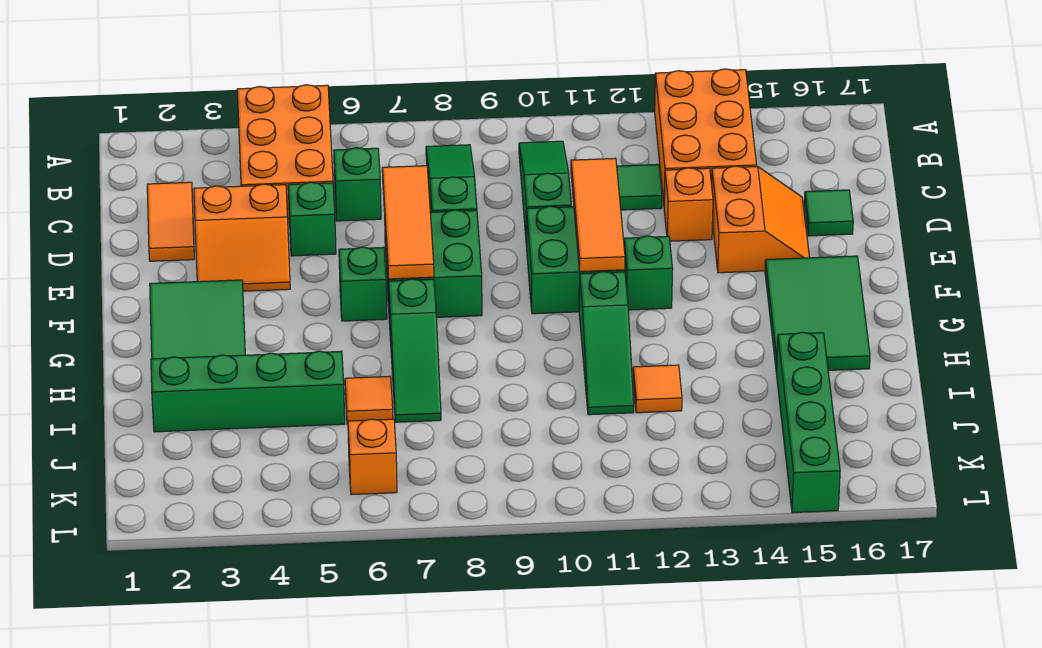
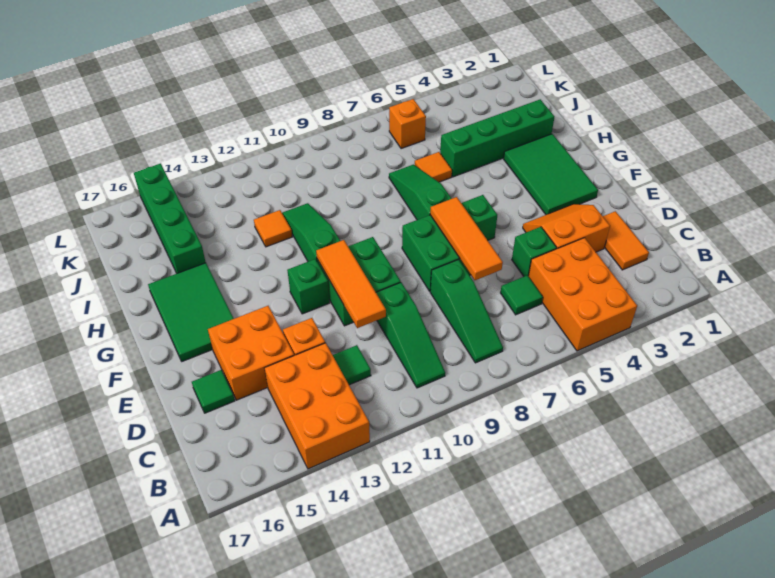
green 1x1 brick [334,148,381,221] -> green 1x1 tile [501,275,543,315]
orange 2x2 slope [712,166,810,273] -> orange 2x2 brick [208,306,294,400]

